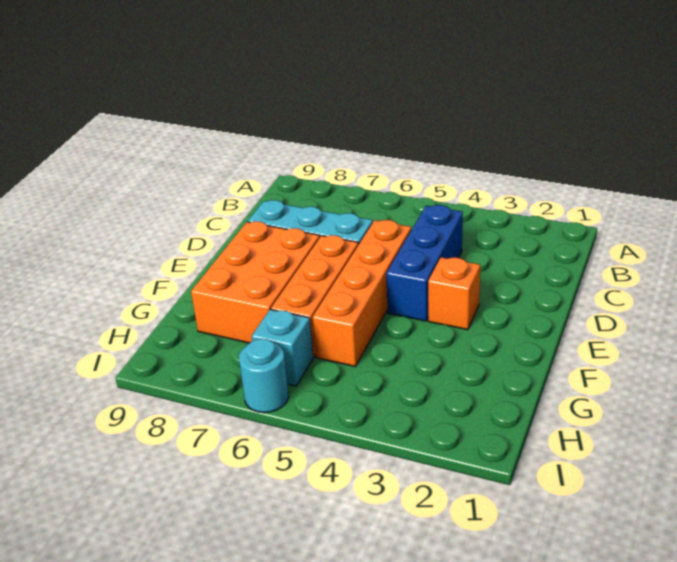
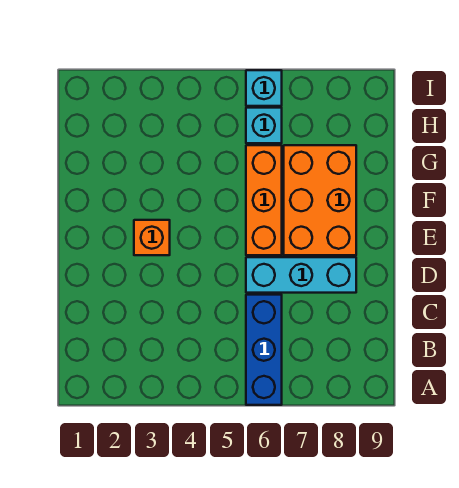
blue 1x3 brick [386,205,463,321] -> blue 1x3 brick moved to [246,295,282,405]
orange 1x4 brick [313,220,411,367] -> none
cyan 1x1 round brick [239,339,289,413] -> cyan 1x1 brick [246,70,282,106]

